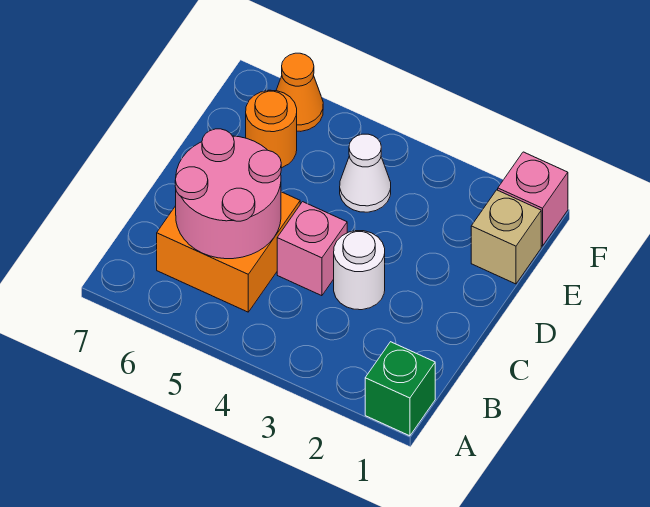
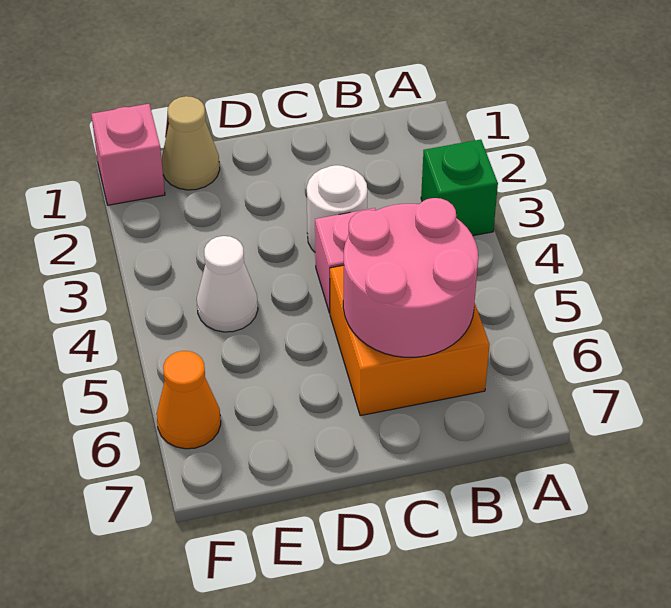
green 1x1 brick [365,342,435,436] -> green 1x1 brick moved to [421,140,498,236]
tan 1x1 brick [471,190,541,284] -> tan 1x1 cone [162,96,220,190]
orange 1x1 round brick [246,90,297,168] -> none

